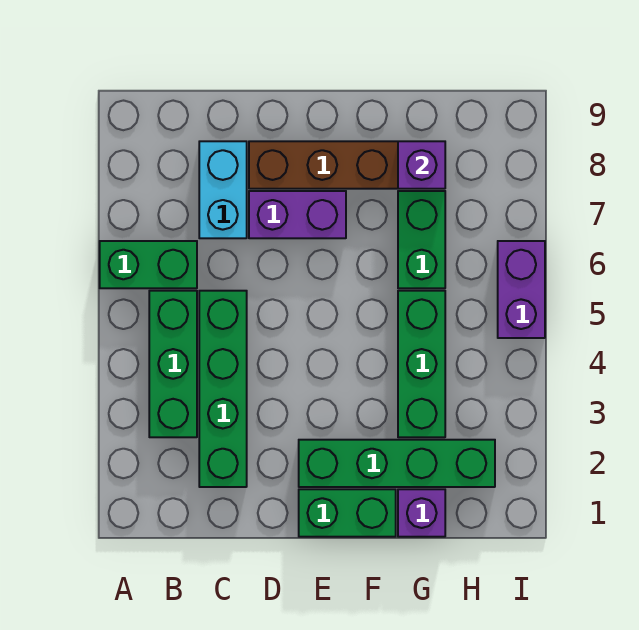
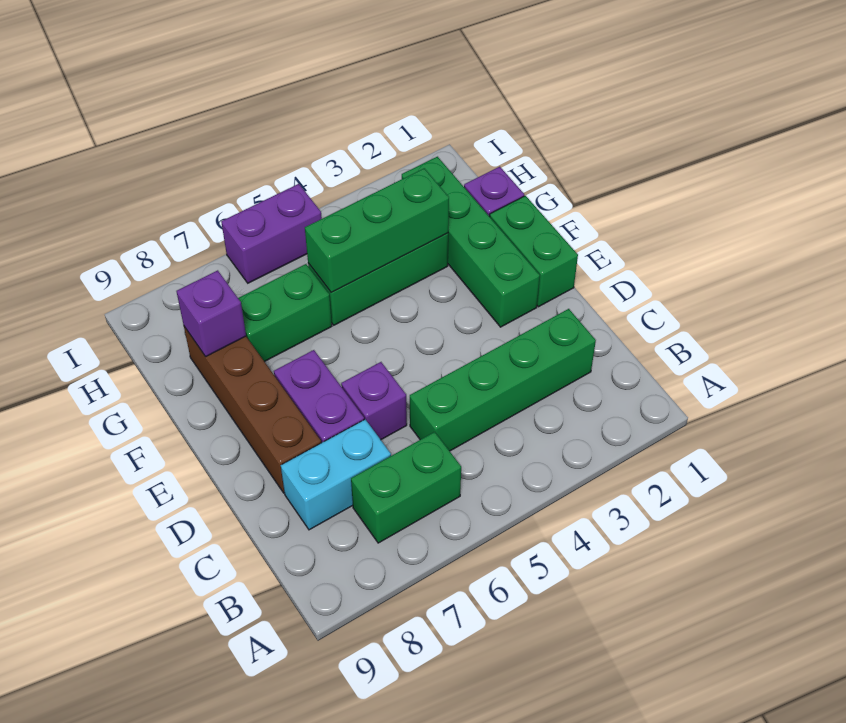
green 1x2 brick [100,241,197,288] -> green 1x2 brick turned to [351,432,461,543]
green 1x3 brick [149,291,197,437] -> green 1x3 brick moved to [305,168,449,293]
none -> purple 1x1 brick [341,362,407,440]

